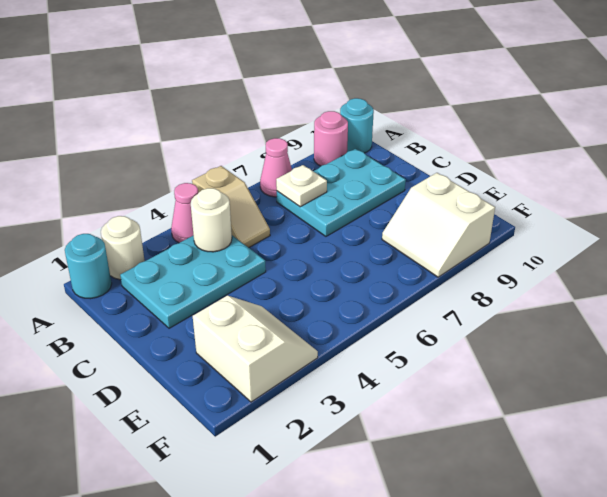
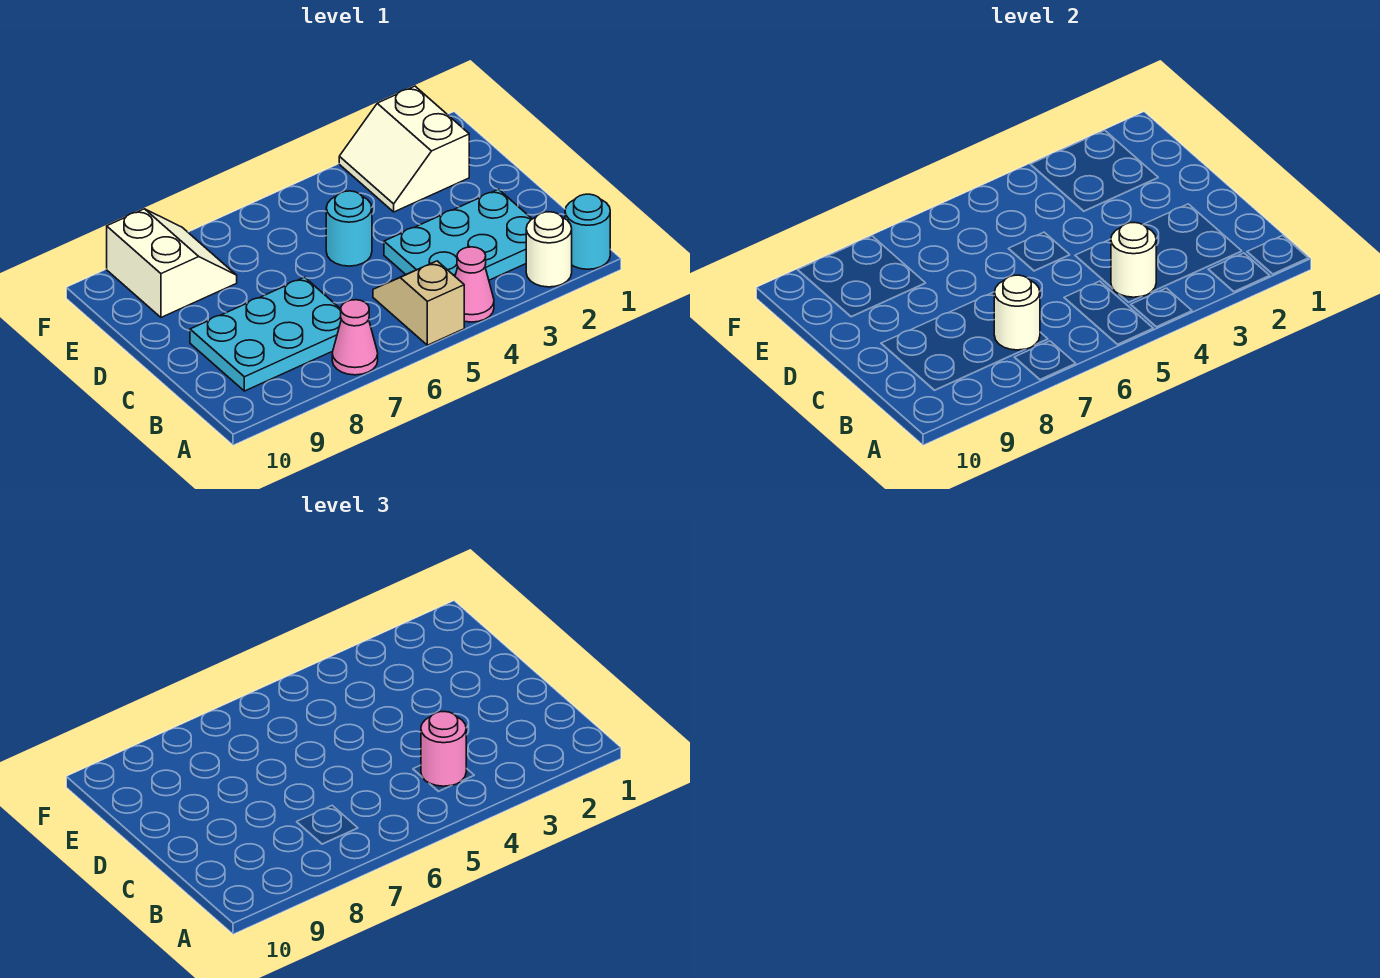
pink 1x1 round brick [314,111,348,166] -> pink 1x1 round brick moved to [421,712,466,786]
cyan 1x1 round brick [340,98,374,153] -> cyan 1x1 round brick moved to [326,191,372,266]
white 1x1 plate [276,165,327,207] -> white 1x1 round brick [994,275,1040,350]

